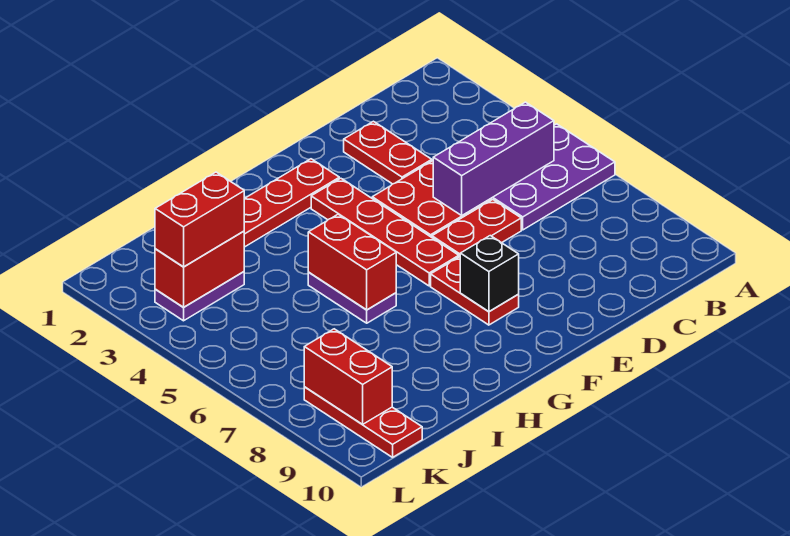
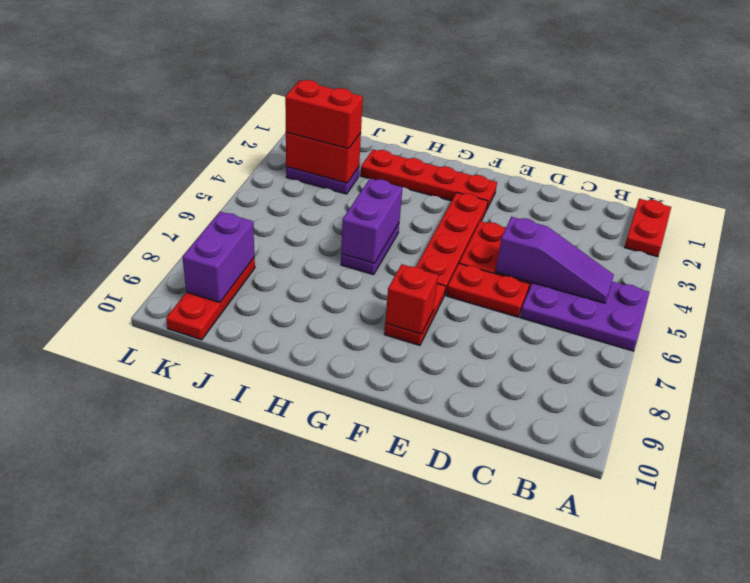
purple 1x3 brick [433,102,554,215] -> purple 1x3 slope [495,217,614,303]
red 1x2 plate [344,121,432,184] -> red 1x2 plate moved to [625,199,671,257]
black 1x1 brick [460,236,519,311] -> red 1x1 brick [385,264,438,334]
red 1x2 brick [308,214,396,310] -> purple 1x2 brick [341,179,403,263]
red 1x2 brick [304,329,392,425] -> purple 1x2 brick [183,212,255,302]

